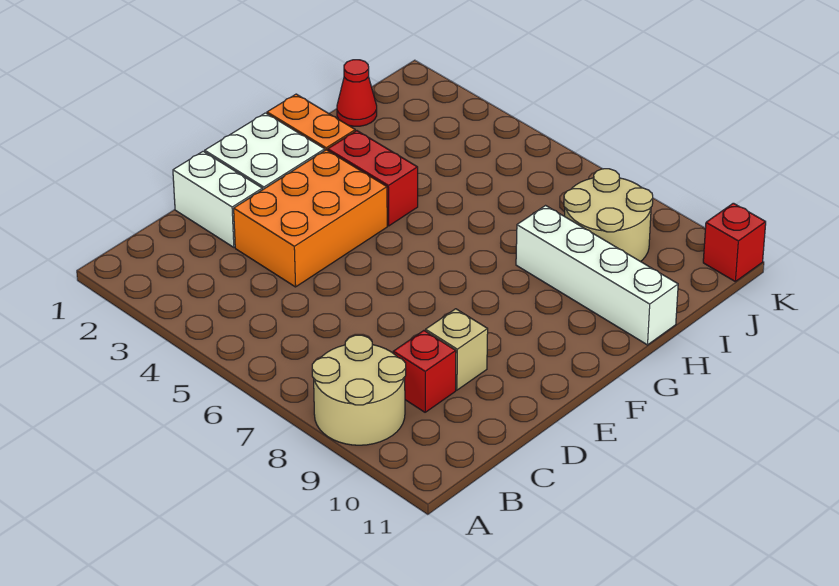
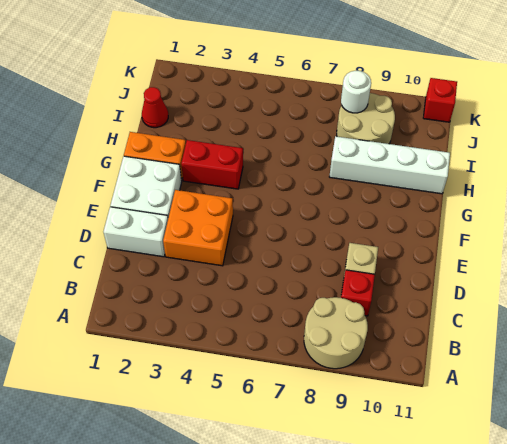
orange 2x3 brick [234,150,387,287] -> orange 2x2 brick [163,190,233,266]
none -> white 1x1 round brick [341,71,371,113]

